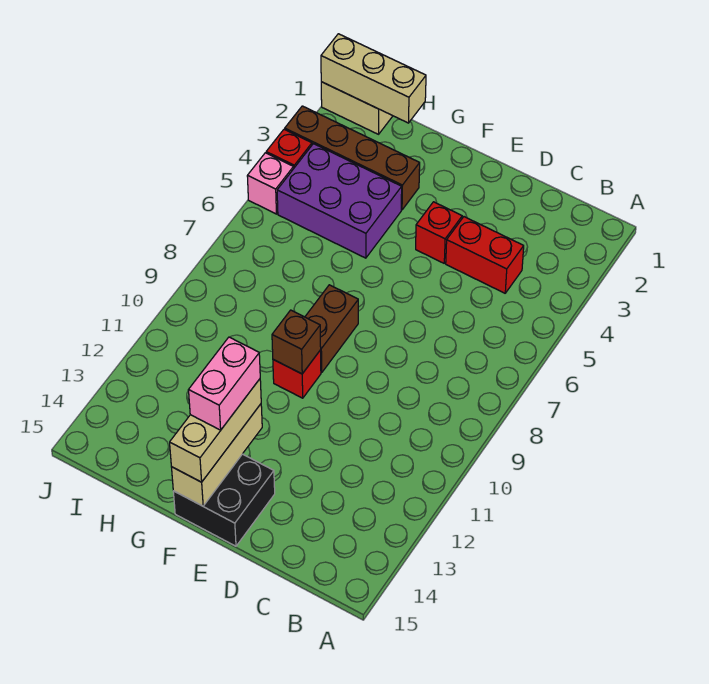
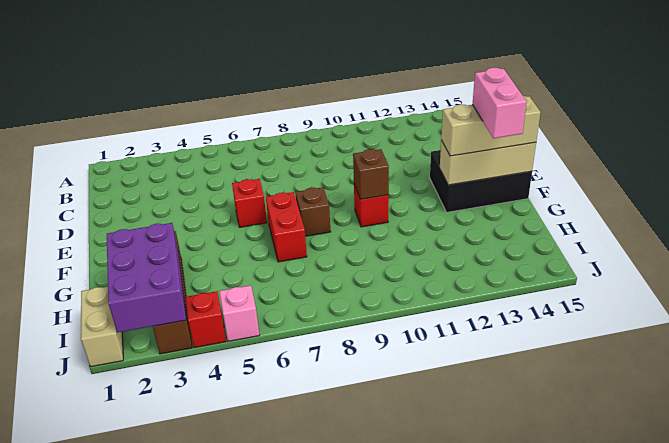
red 1x2 brick [446,217,524,293] -> red 1x2 brick moved to [266,192,307,262]
red 1x1 brick [416,202,462,263] -> red 1x1 brick moved to [232,179,267,227]
black 2x2 brick [173,454,275,546] -> black 2x3 brick [430,150,532,212]
brown 1x2 brick [305,285,358,373] -> brown 1x1 brick [295,187,331,236]
pink 1x2 brick [189,337,260,430] -> pink 1x2 brick turned to [472,68,527,138]
purple 2x3 brick [277,144,402,258] -> purple 2x3 brick moved to [107,223,186,333]
tan 1x3 brick [321,34,426,123] -> none

